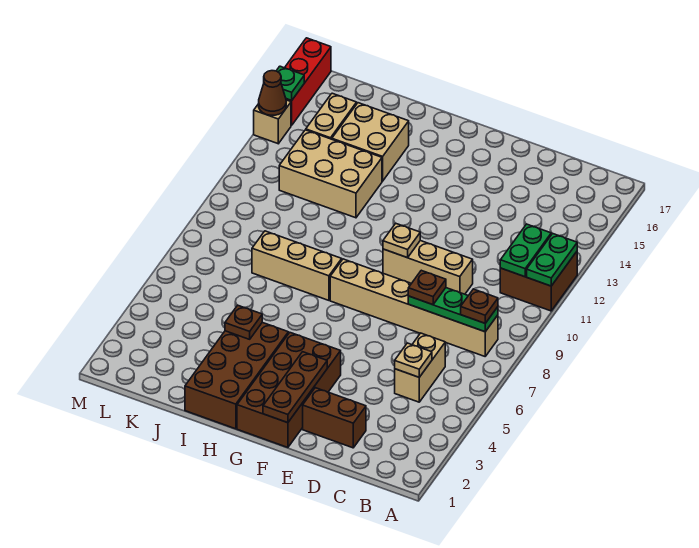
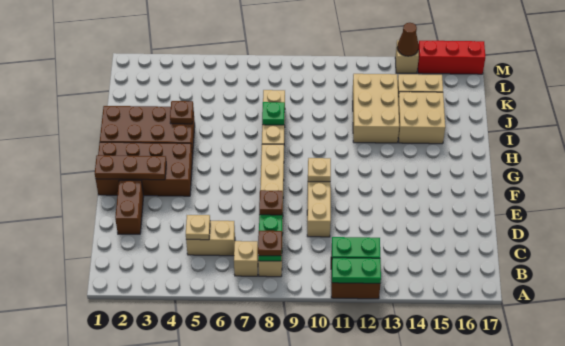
none -> tan 1x1 brick [234,241,258,276]
green 1x1 plate [276,66,304,100] -> green 1x1 plate moved to [262,102,285,125]

